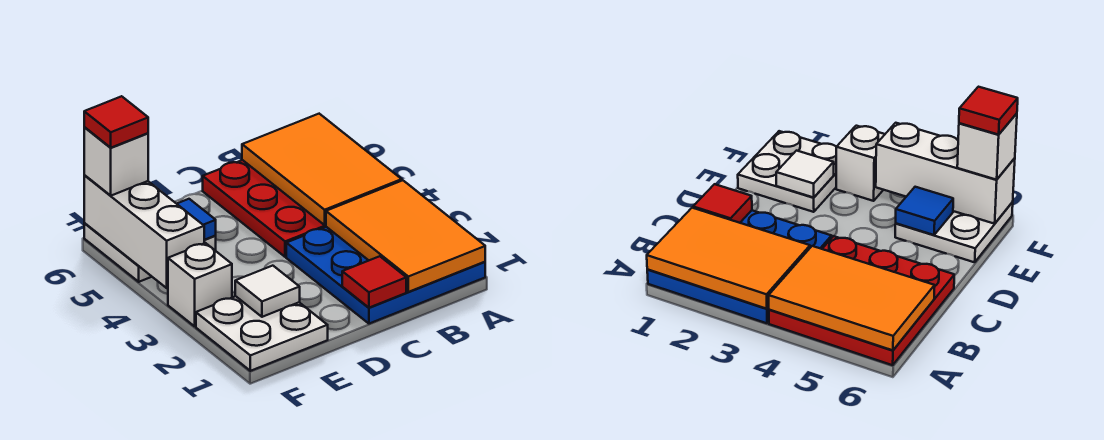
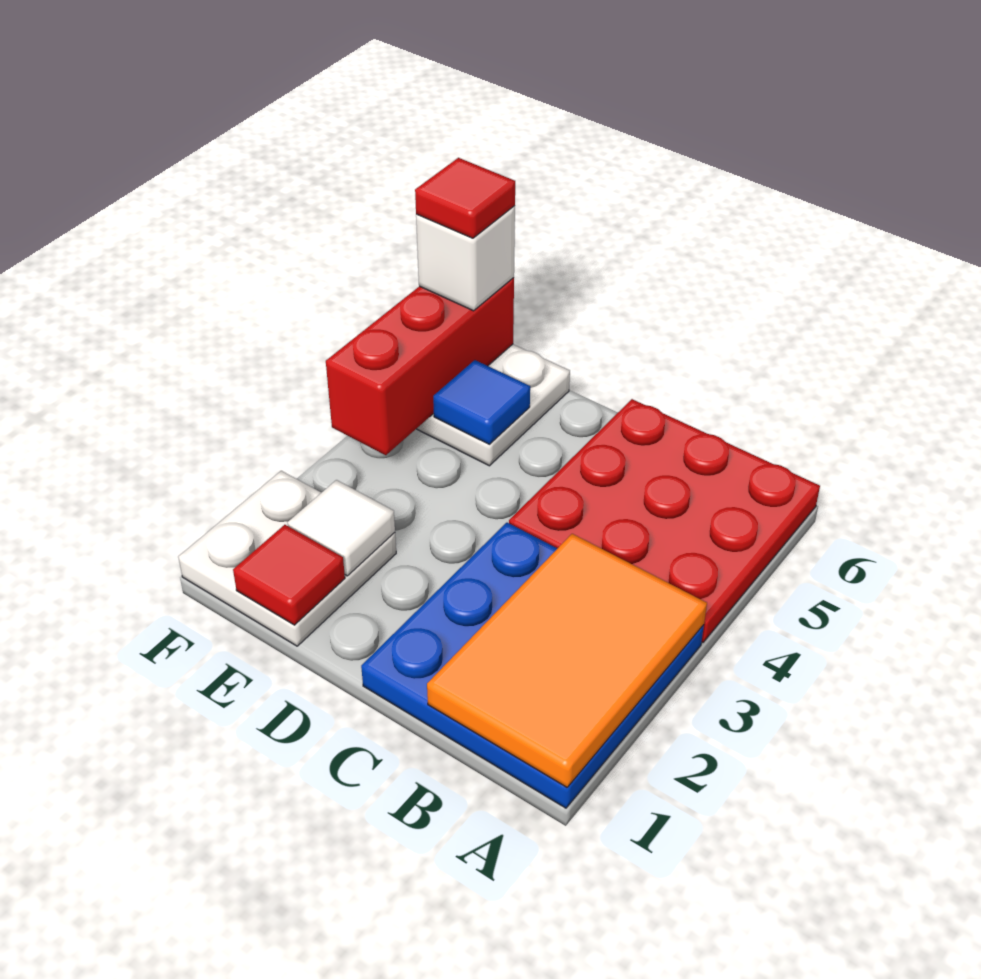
orange 2x3 tile [242,114,402,225] -> none
red 1x1 tile [342,256,406,308] -> red 1x1 tile moved to [233,525,345,625]
white 1x1 brick [168,243,232,326] -> none
white 1x3 brick [84,175,204,288] -> red 1x3 brick [326,278,514,455]

